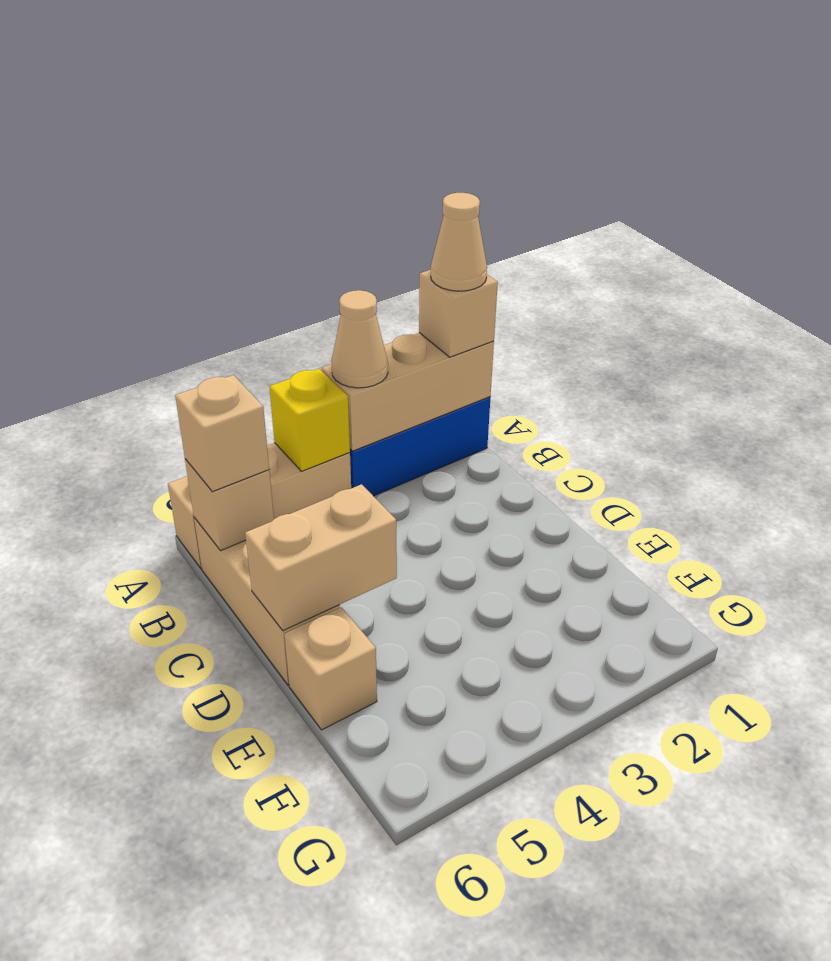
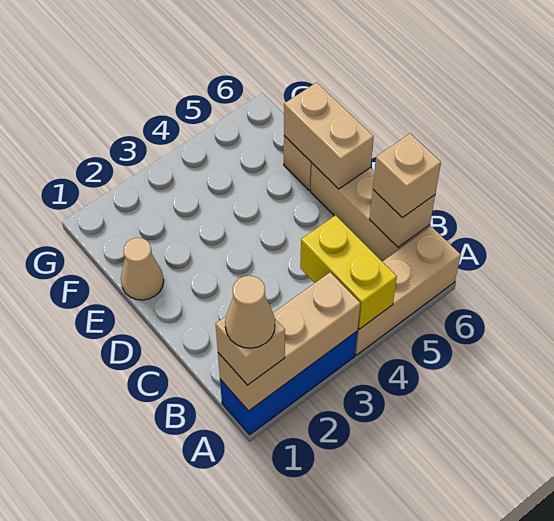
tan 1x1 cone [331,290,388,388] -> tan 1x1 cone moved to [121,238,164,300]
yellow 1x1 brick [269,369,350,471] -> yellow 1x2 brick [300,215,397,329]
tan 1x2 brick [245,484,397,631] -> tan 1x2 brick turned to [284,82,374,189]

